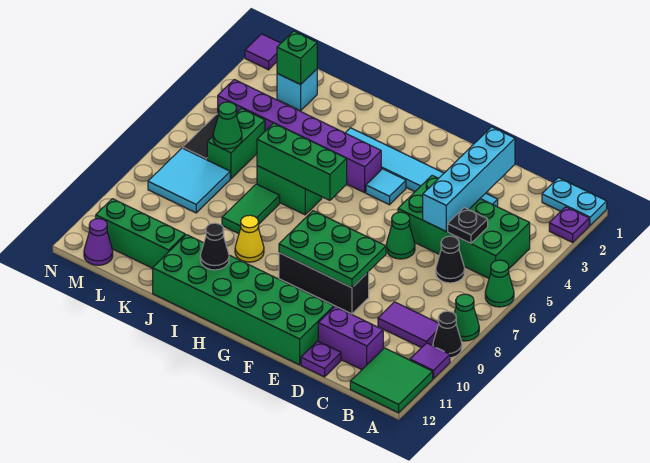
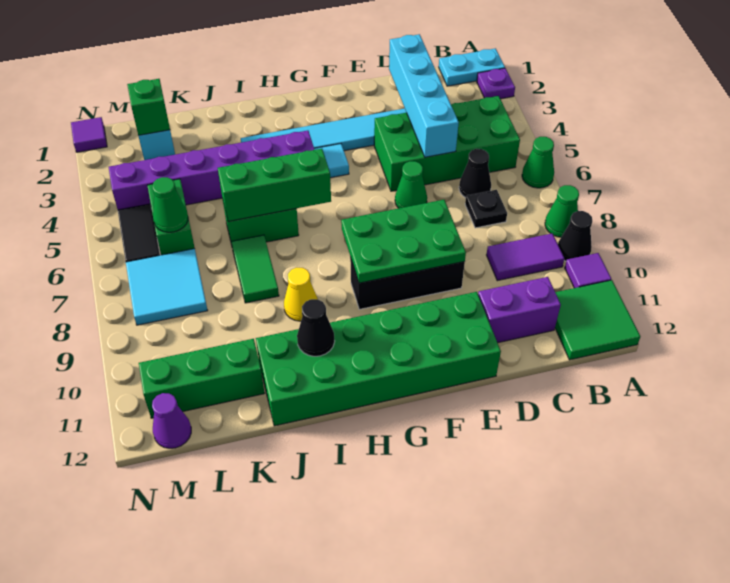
black 1x1 plate [448,208,488,243] -> black 1x1 plate moved to [465,190,507,228]
purple 1x1 plate [301,341,341,377] -> none

